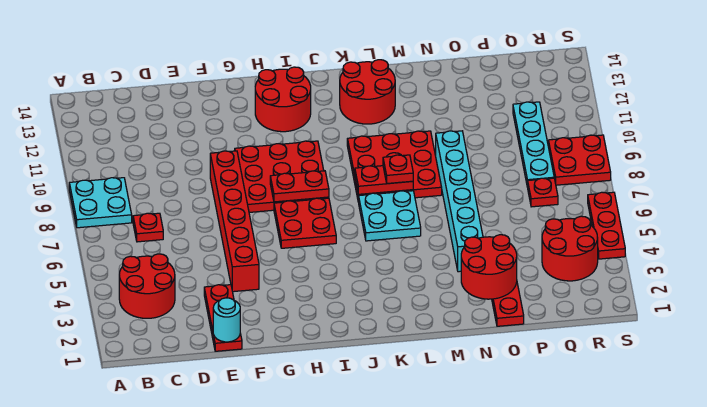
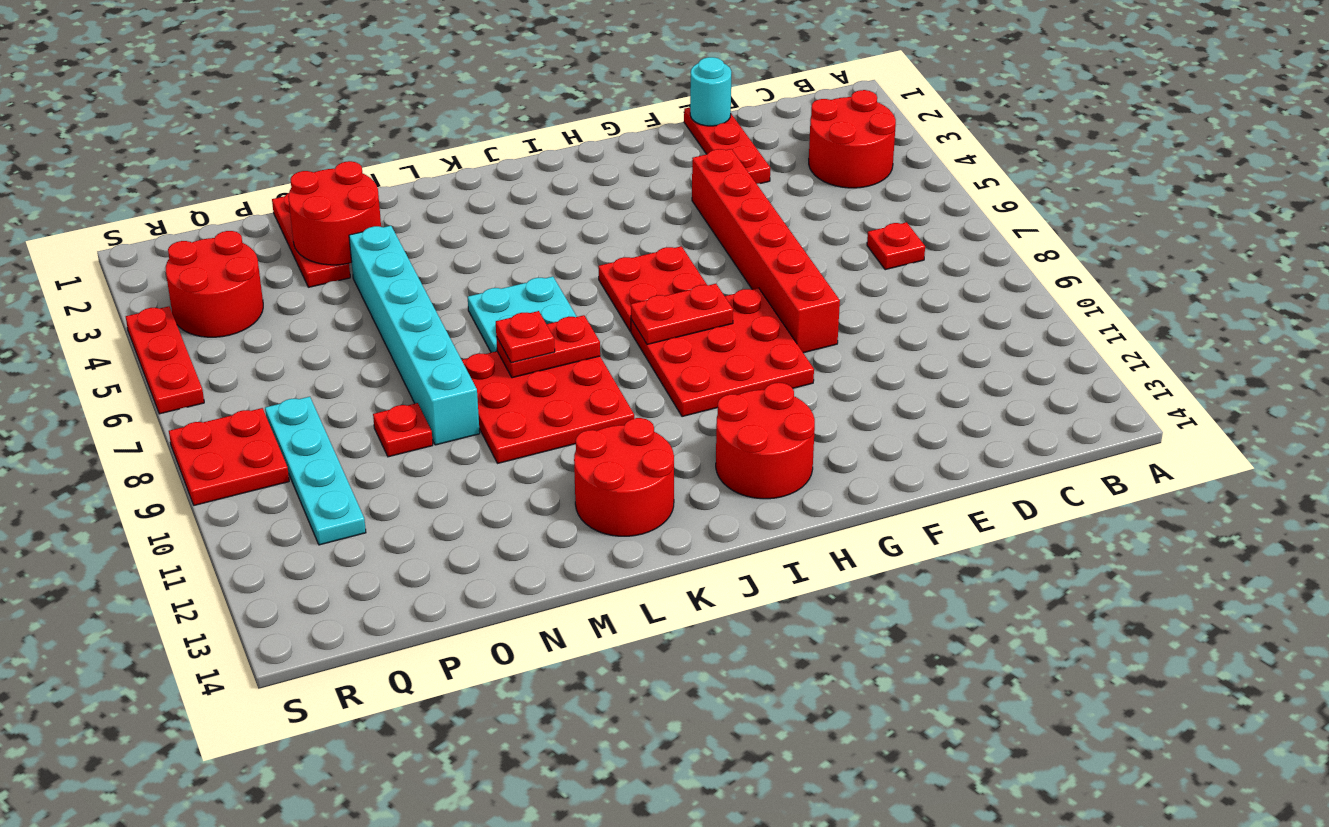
cyan 2x2 plate [69,178,132,228] -> none
red 1x1 plate [528,178,558,207] -> red 1x1 plate moved to [373,403,433,457]

